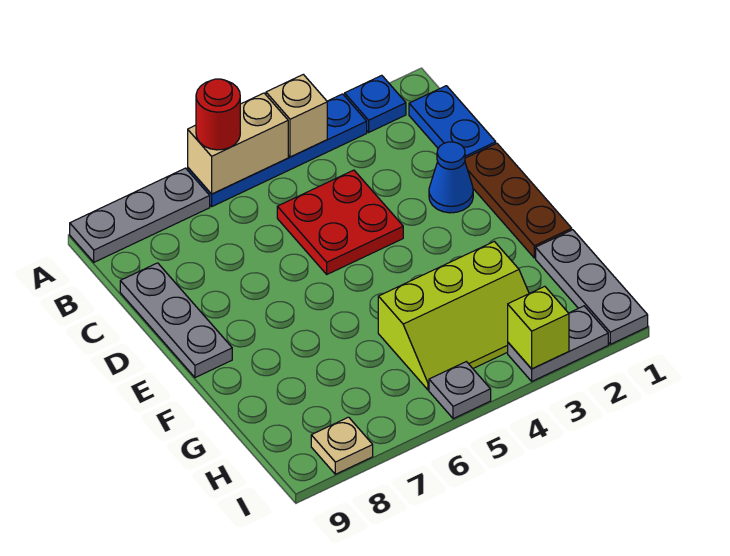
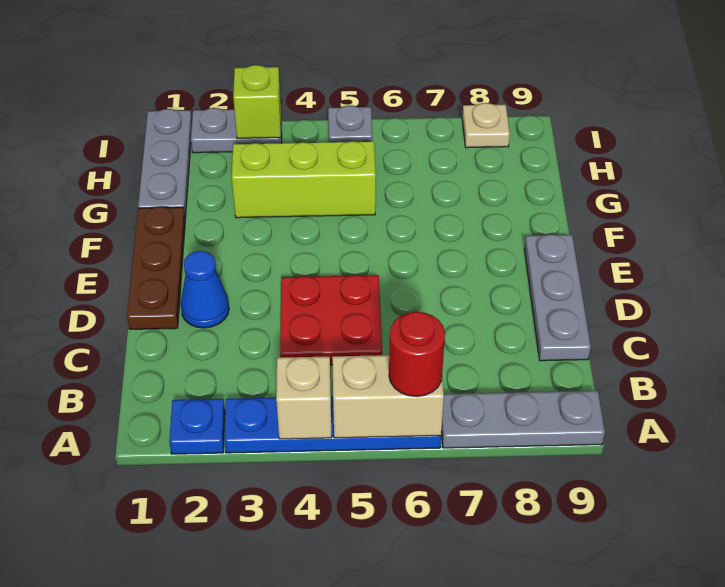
blue 1x2 plate [409,86,496,158] -> none

